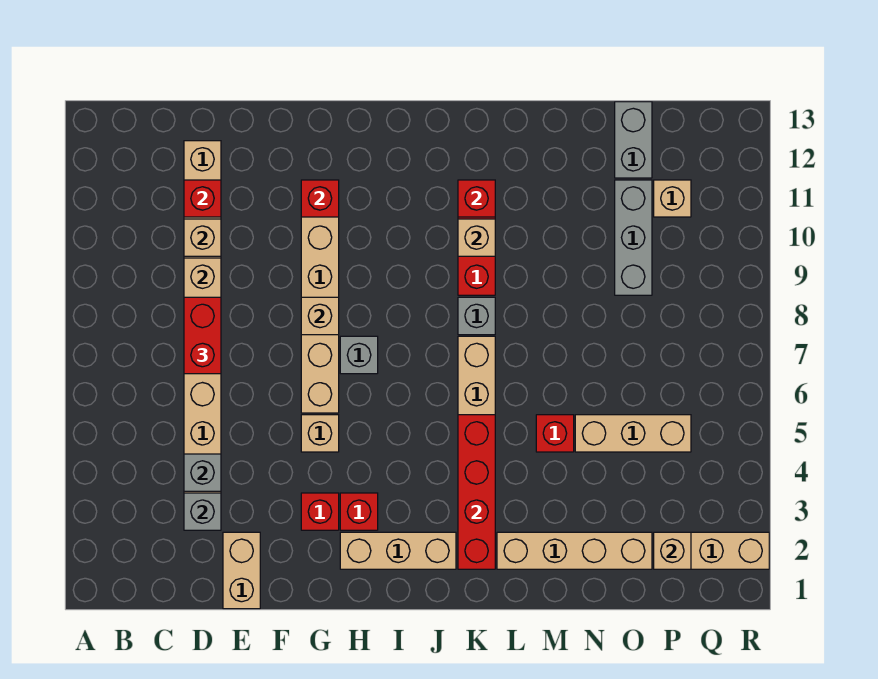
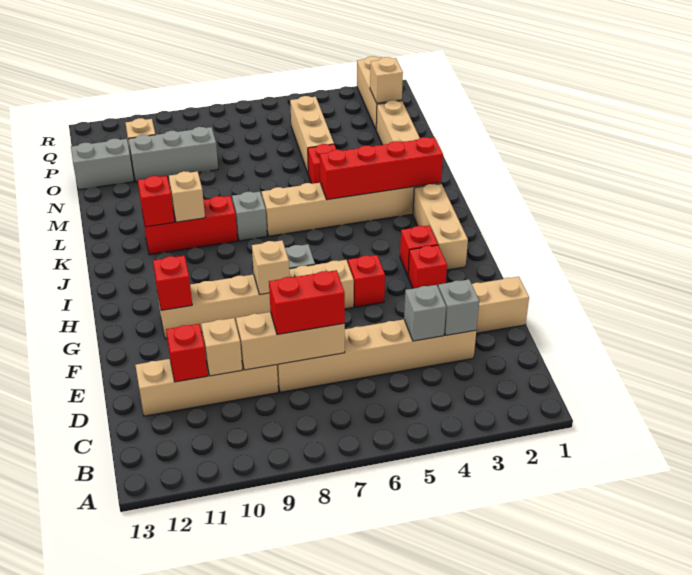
tan 1x1 brick [301,415,339,452] -> red 1x1 brick [348,255,385,307]

